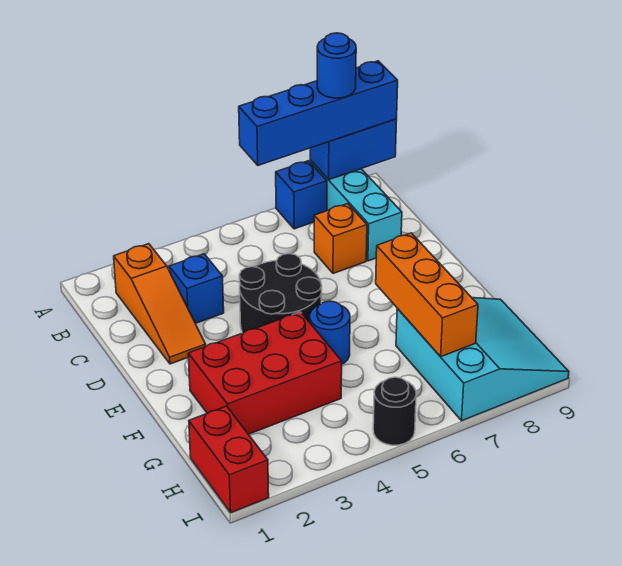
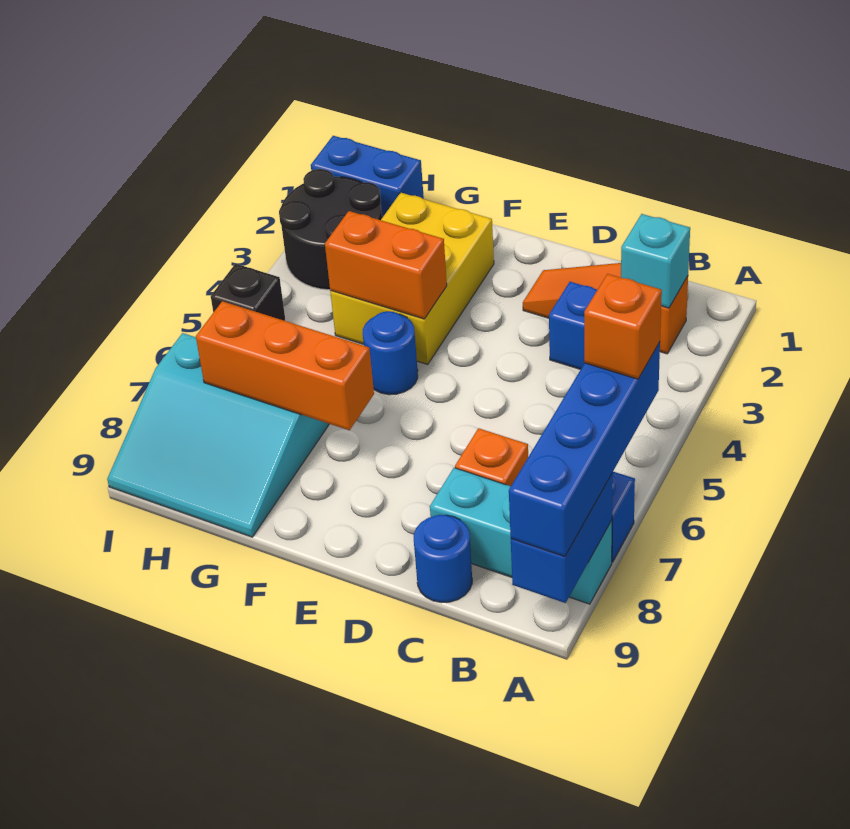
none -> orange 1x1 brick [584,274,662,379]
blue 1x1 round brick [317,33,356,98] -> blue 1x1 round brick moved to [414,515,472,603]
none -> cyan 1x1 brick [621,214,690,308]
black 2x2 round brick [239,254,322,333] -> black 2x2 round brick moved to [279,169,382,290]
red 2x3 brick [188,312,342,434] -> yellow 2x3 brick [330,193,494,364]
none -> orange 1x2 brick [325,211,447,319]
red 1x2 brick [189,406,269,513] -> blue 1x2 brick [311,136,424,218]
black 1x1 round brick [373,377,416,445] -> black 1x1 brick [211,264,286,321]

